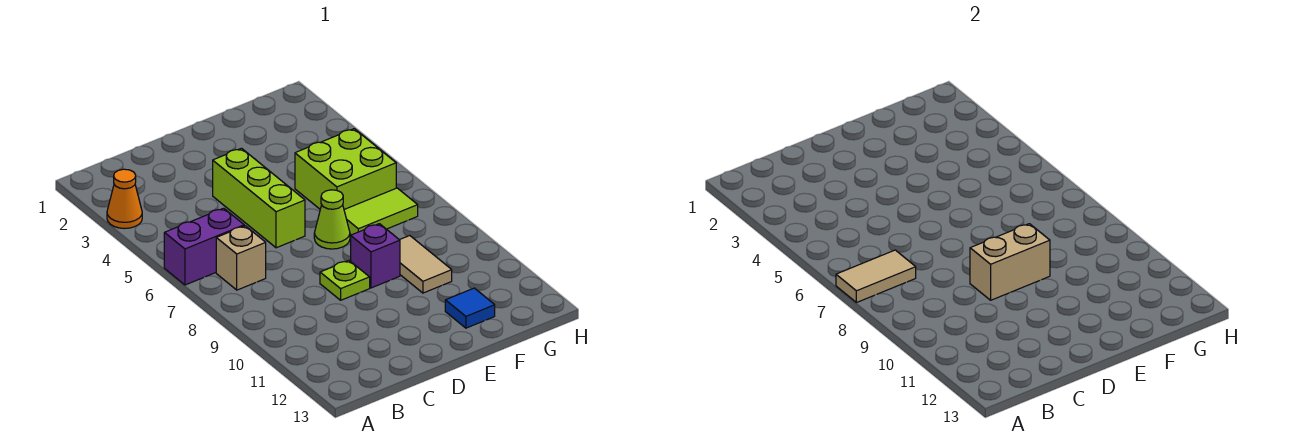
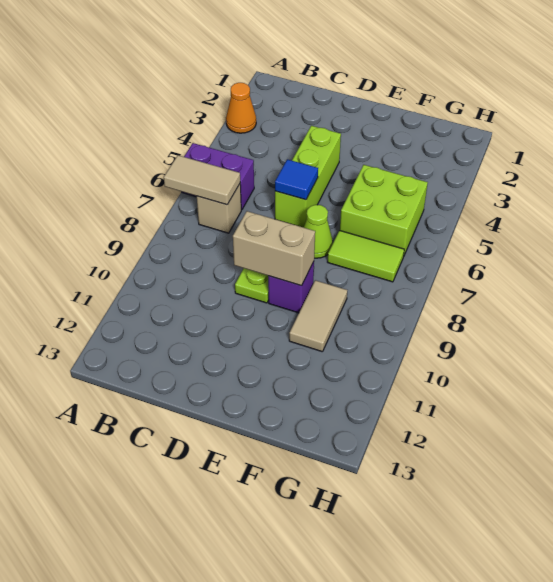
blue 1x1 tile [445,288,495,328] -> blue 1x1 tile moved to [275,159,318,200]

